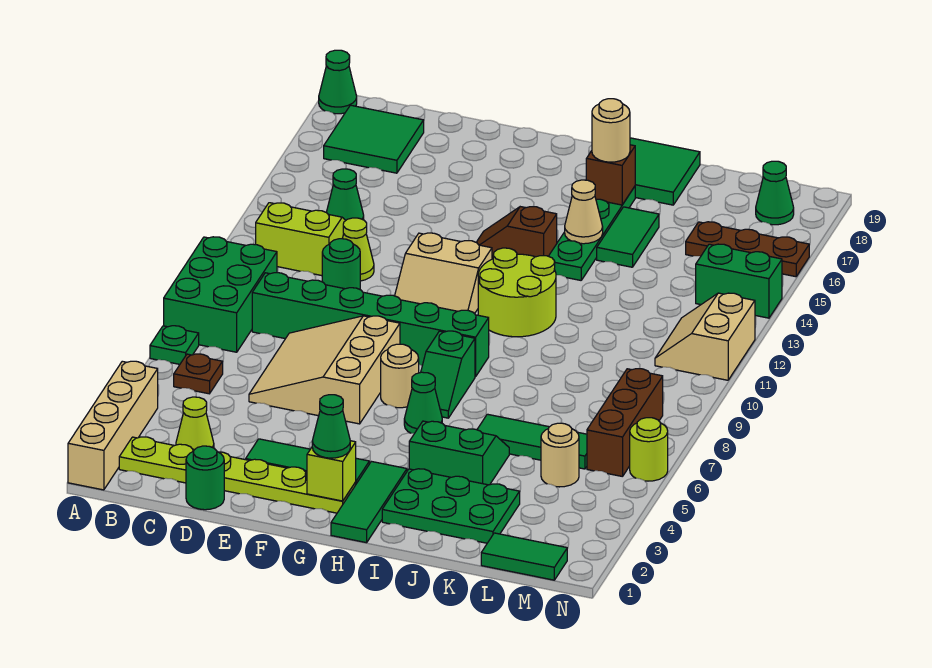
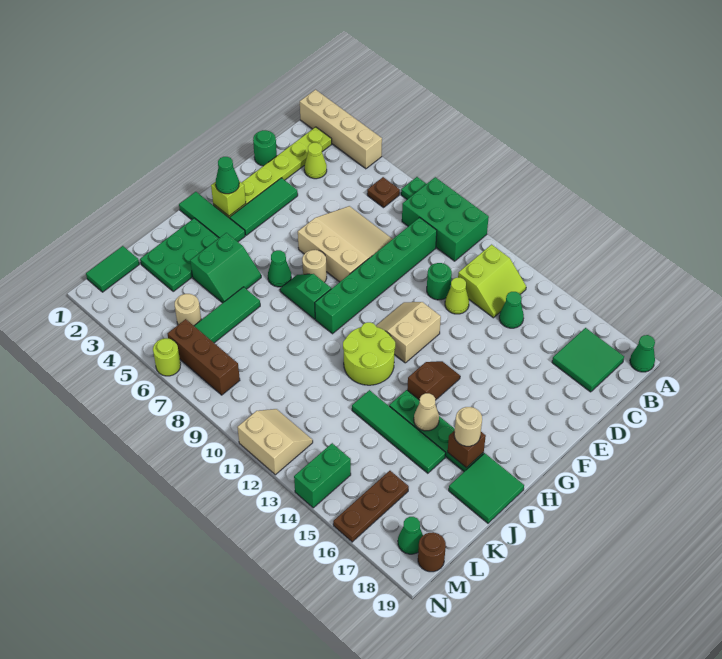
green 1x2 tile [597,207,659,267] -> green 1x4 tile [352,390,446,473]
none -> brown 1x1 round brick [418,532,446,572]

